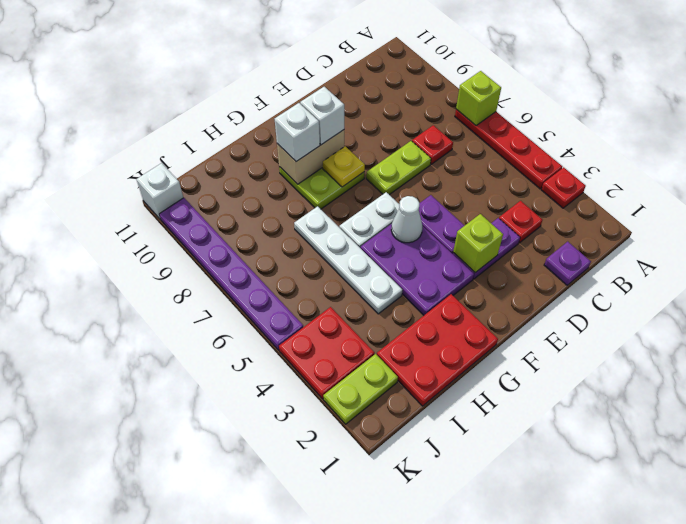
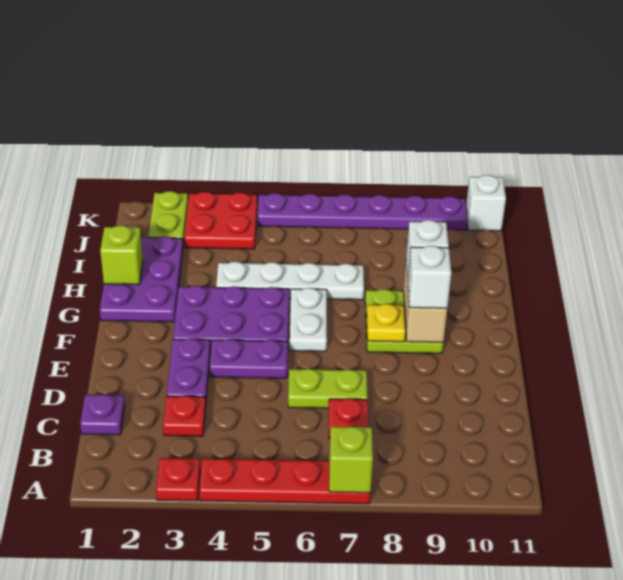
lime 1x2 plate [366,141,431,195] -> lime 1x2 plate turned to [288,369,368,408]
lime 1x1 brick [453,214,503,273] -> lime 1x1 brick moved to [100,225,143,285]
white 1x1 cone [391,196,422,243] -> none
red 2x3 plate [377,294,498,406] -> purple 2x3 plate [100,236,183,322]

